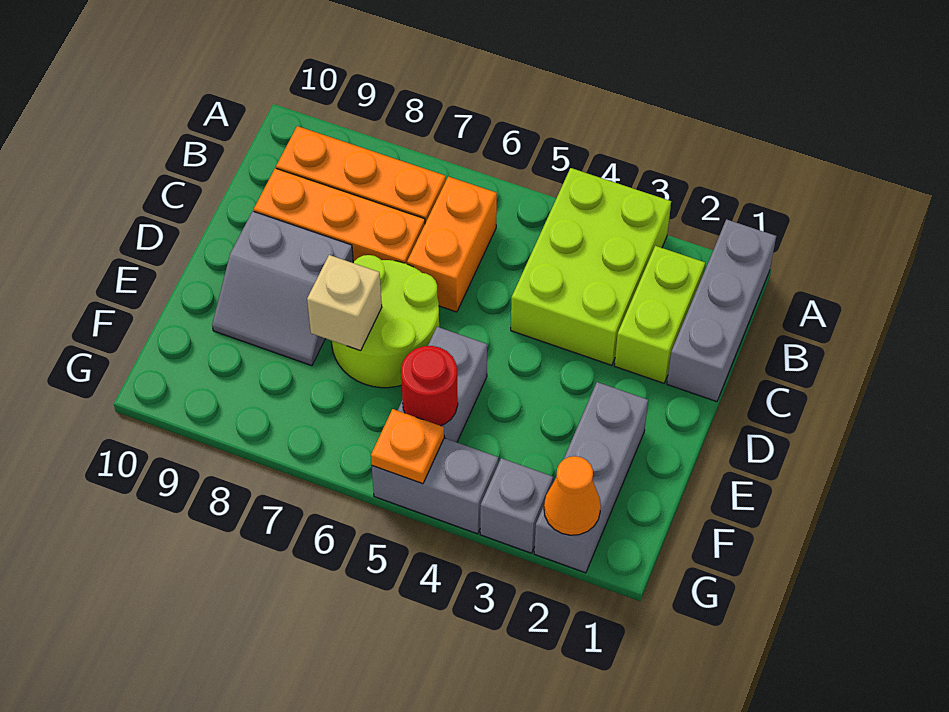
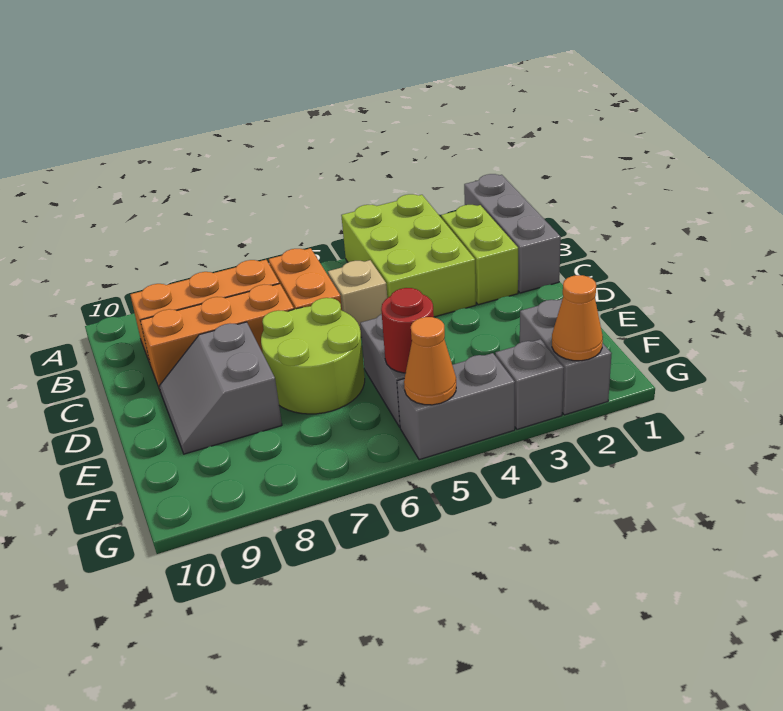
grey 2x2 slope [212,211,353,366] -> grey 2x2 slope turned to [159,322,282,454]
grey 1x3 brick [534,382,648,573] -> grey 1x2 brick [520,299,612,415]
tan 1x1 brick [307,255,382,351] -> tan 1x1 brick moved to [328,260,387,337]
orange 1x1 plate [371,409,444,484] -> orange 1x1 cone [404,317,456,405]

